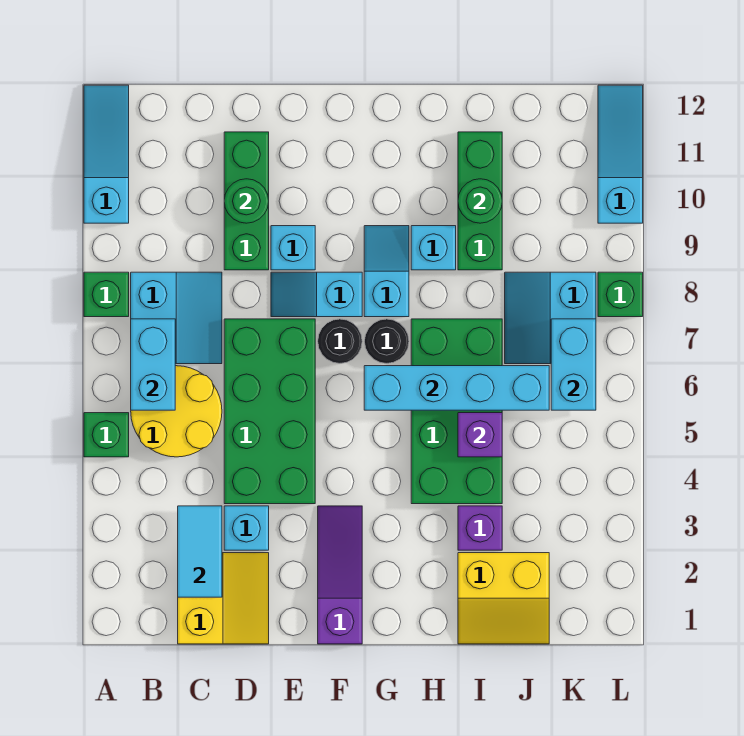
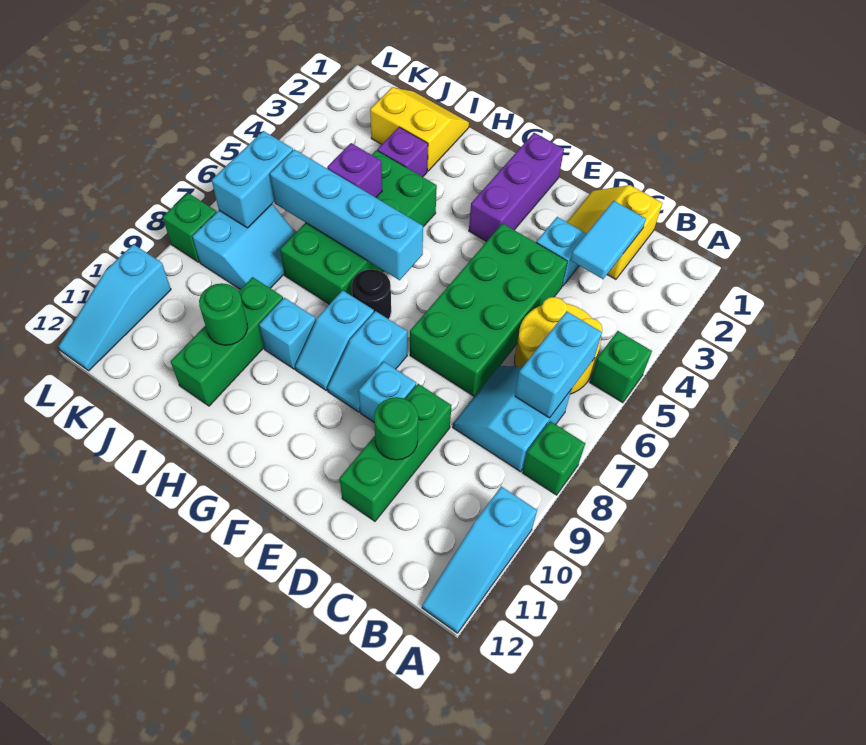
cyan 1x2 slope [271,272,362,317] -> cyan 1x2 slope turned to [327,311,407,412]
purple 1x3 slope [318,506,362,644] -> purple 1x3 brick [469,133,564,242]
black 1x1 round brick [318,319,362,363] -> none

